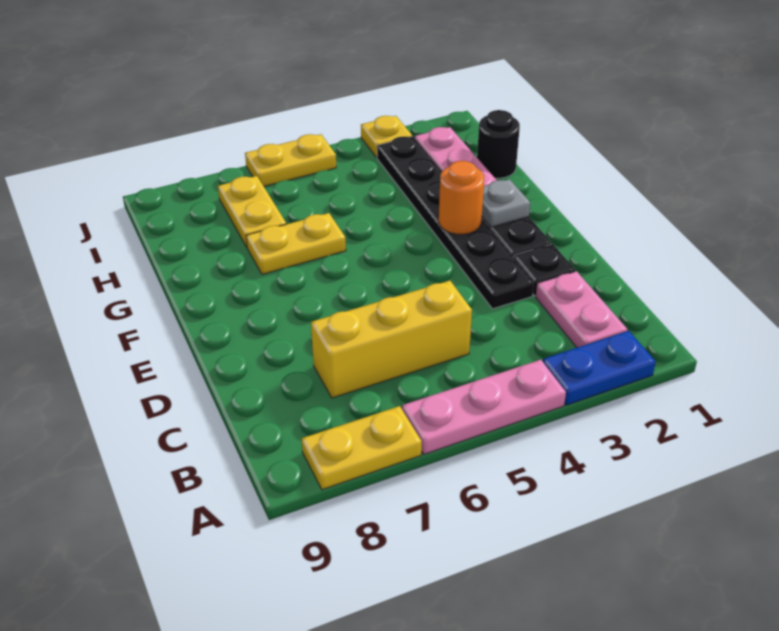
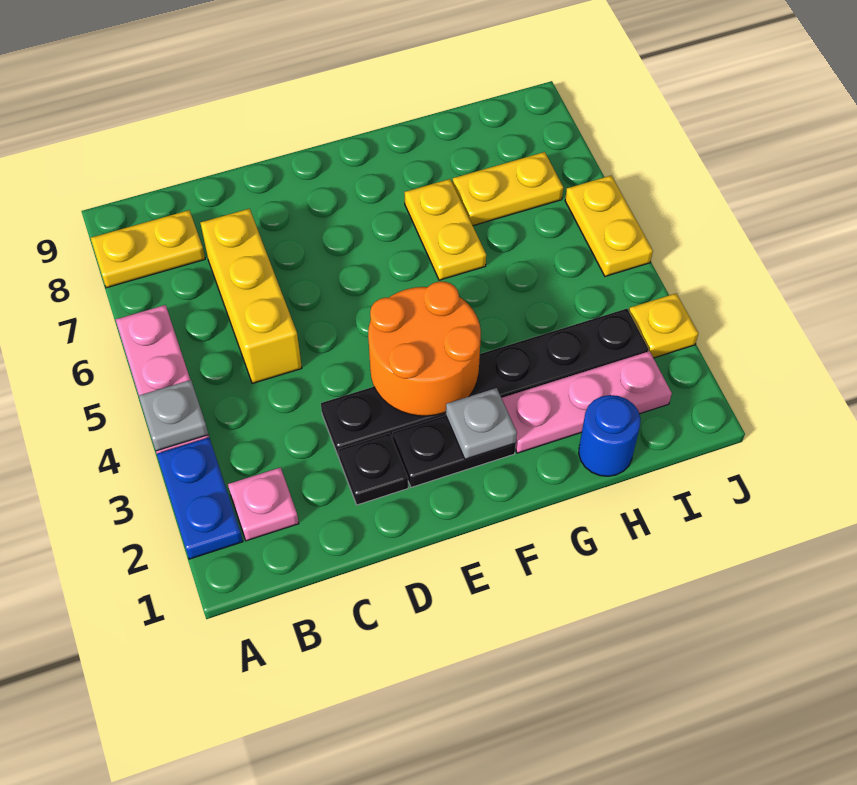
none -> grey 1x1 plate [139,380,208,451]
yellow 1x2 plate [302,406,422,490] -> yellow 1x2 plate turned to [91,210,205,288]
pink 1x2 plate [536,271,627,348] -> pink 1x1 plate [228,468,299,541]
orange 1x1 round brick [439,161,484,234] -> orange 2x2 round brick [368,282,481,416]
black 1x1 round brick [477,110,520,178] -> blue 1x1 round brick [579,395,641,476]

